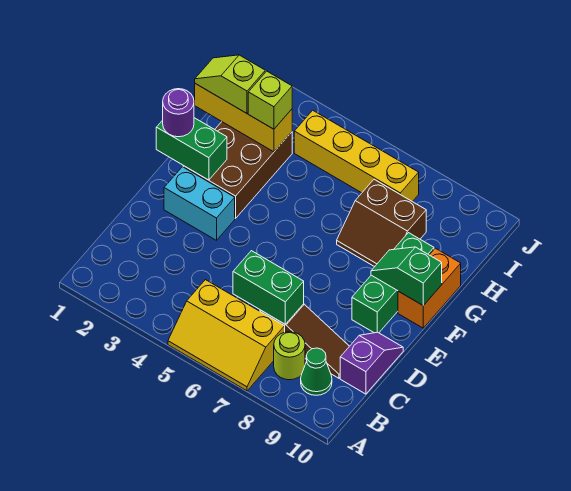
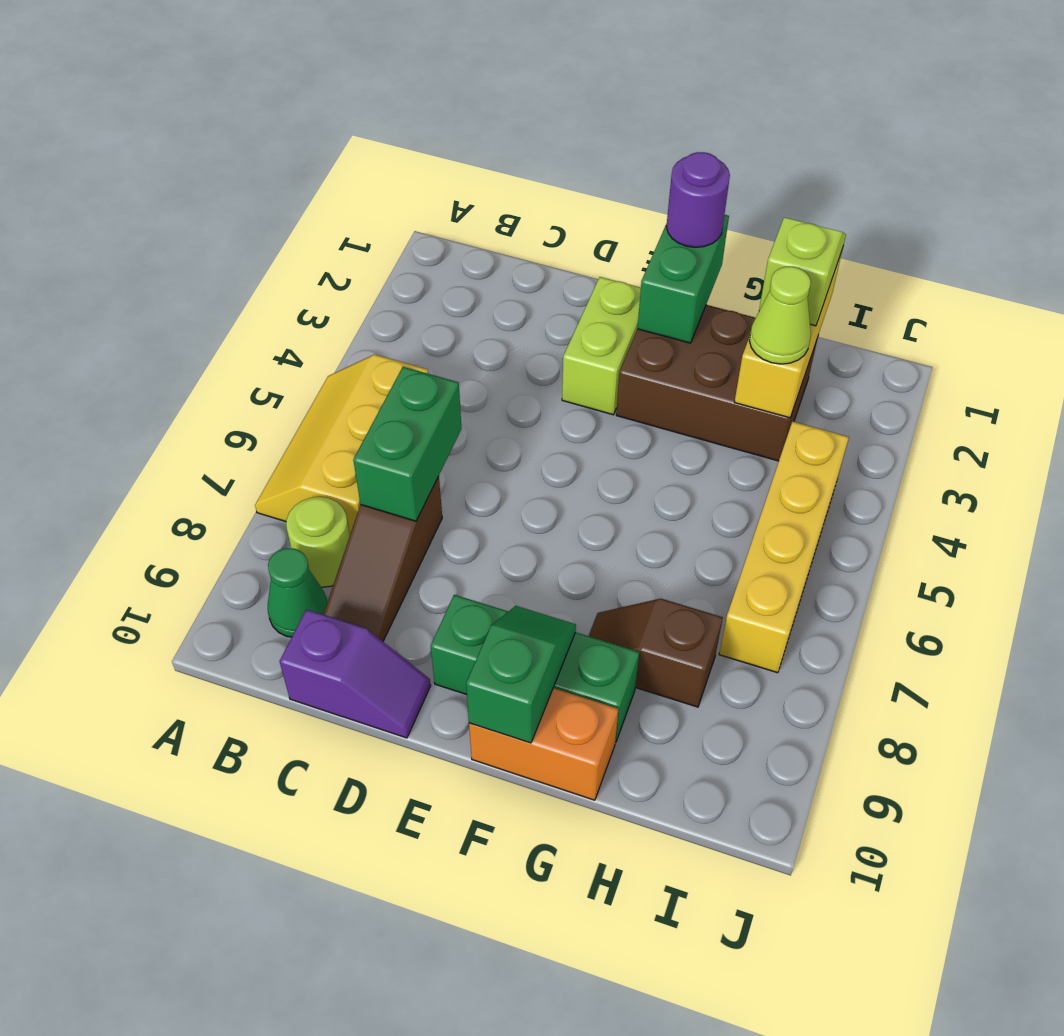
cyan 1x2 brick [164,167,235,240] -> lime 1x2 brick [562,277,641,415]
brown 2x2 slope [337,179,426,267] -> brown 1x2 slope [589,599,723,707]
lime 1x1 brick [248,71,292,129] -> lime 1x1 cone [749,267,811,364]

